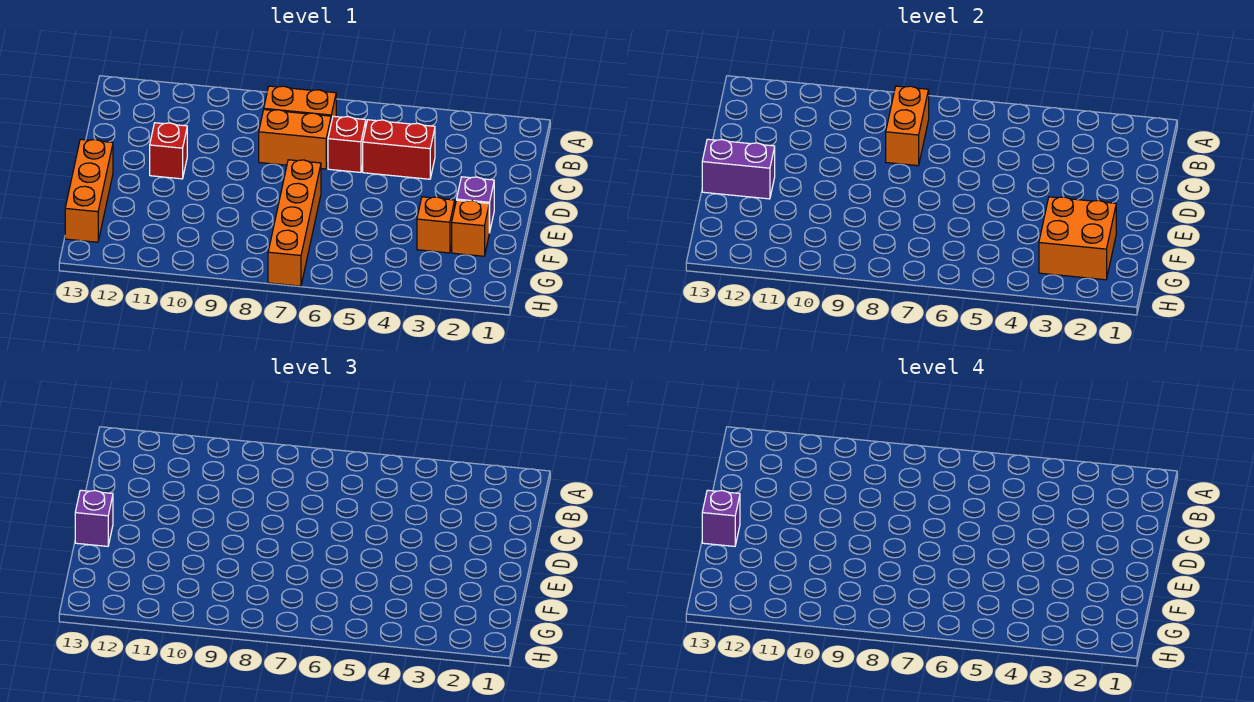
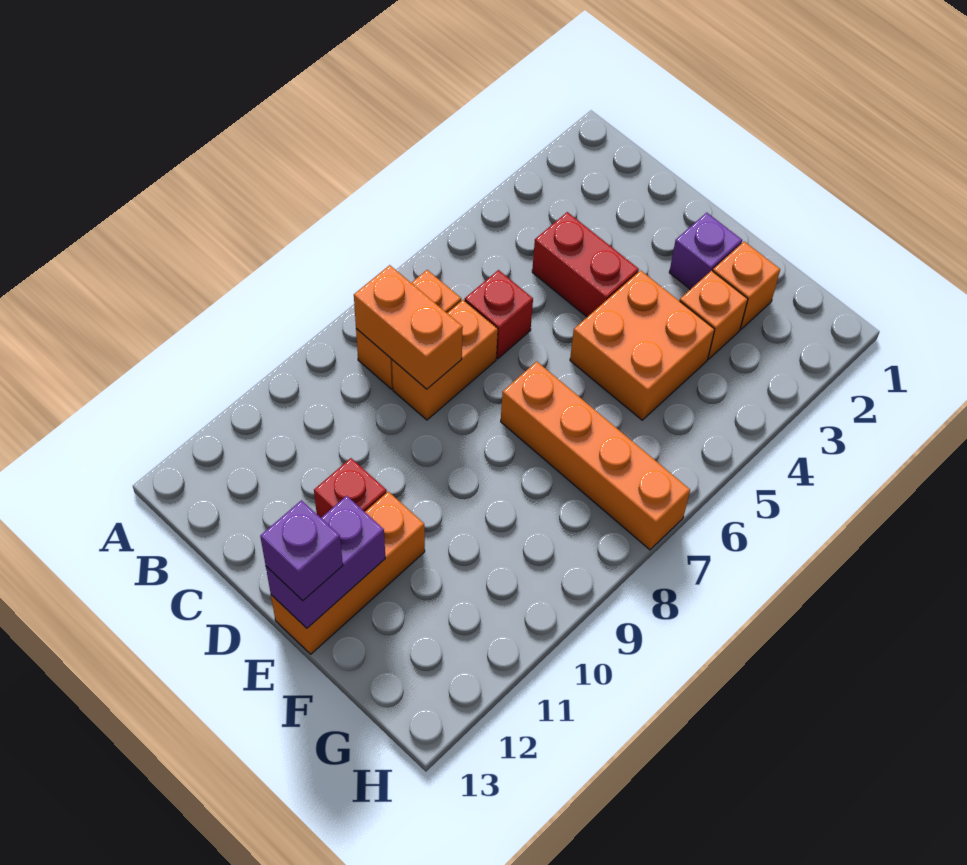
red 1x2 brick [363,120,435,179] -> red 1x2 brick turned to [532,212,639,317]
orange 1x3 brick [65,139,113,242] -> orange 1x3 brick turned to [271,492,425,654]
purple 1x1 brick [702,490,740,546] -> none
orange 2x2 brick [1039,197,1116,280] -> orange 2x2 brick moved to [570,270,715,420]

